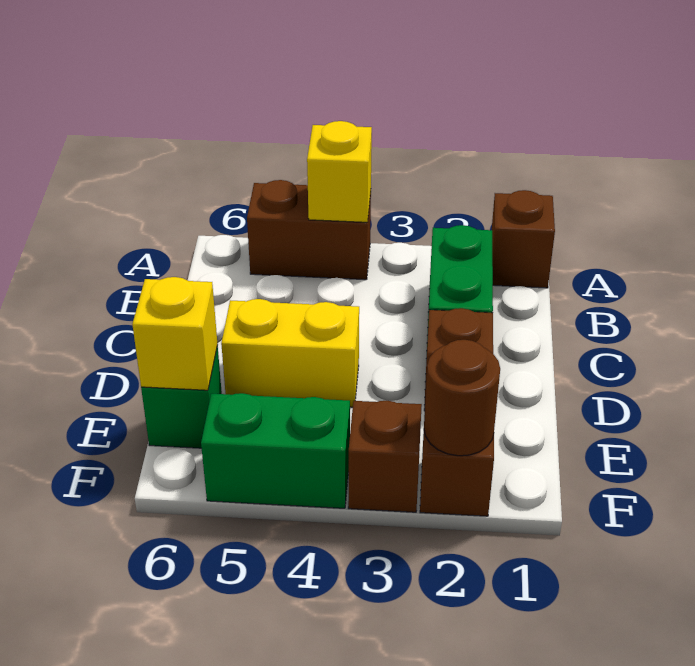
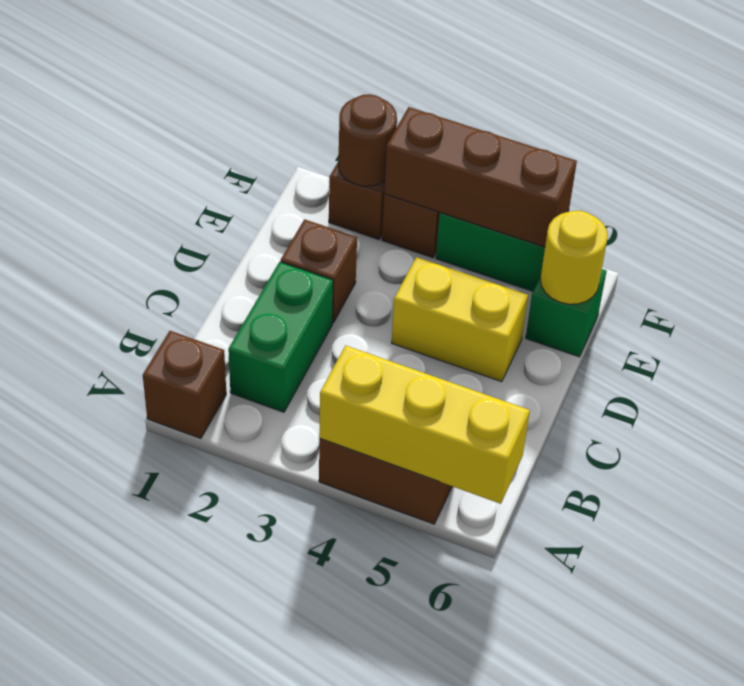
yellow 1x1 brick [307,121,372,222] -> yellow 1x3 brick [319,346,530,504]
yellow 1x1 brick [132,277,218,390] -> yellow 1x1 round brick [540,211,608,304]
none -> brown 1x3 brick [384,107,577,247]

